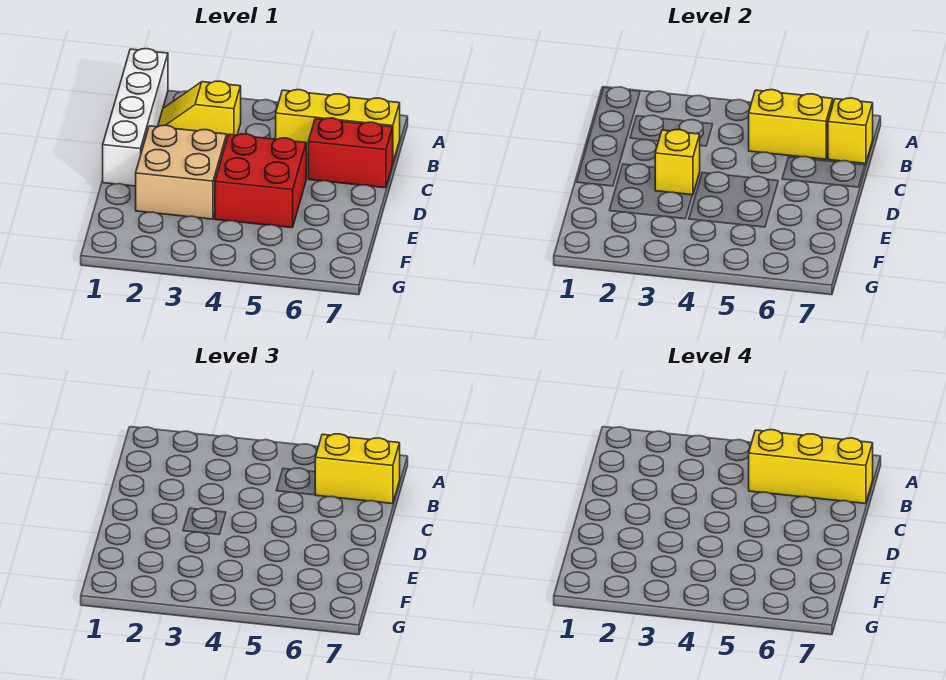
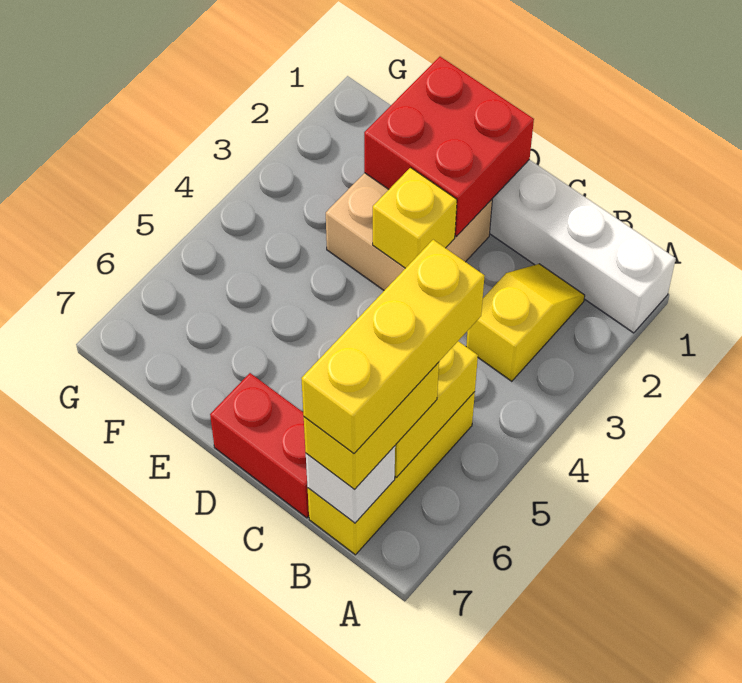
yellow 1x1 brick [828,98,873,164] -> white 1x1 brick [306,446,395,523]
red 1x2 brick [308,118,393,188] -> red 1x2 brick turned to [210,373,309,518]
red 2x2 brick [215,134,306,228] -> red 2x2 brick moved to [364,57,534,236]

